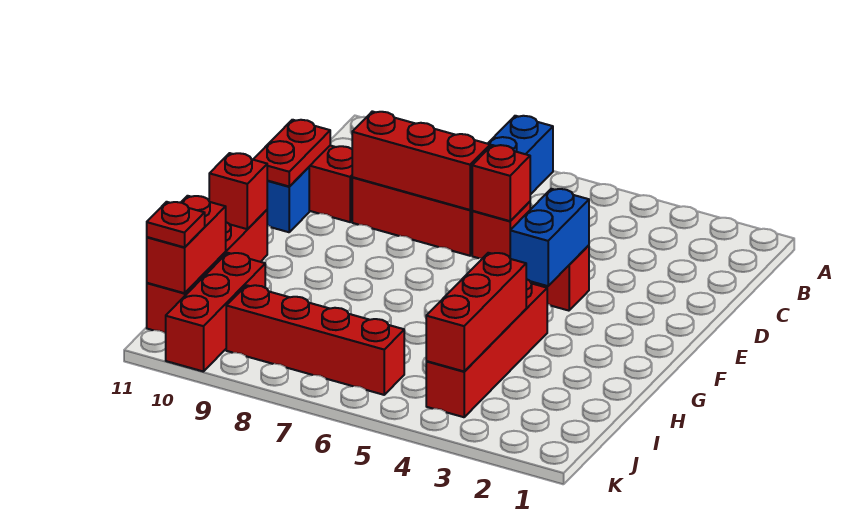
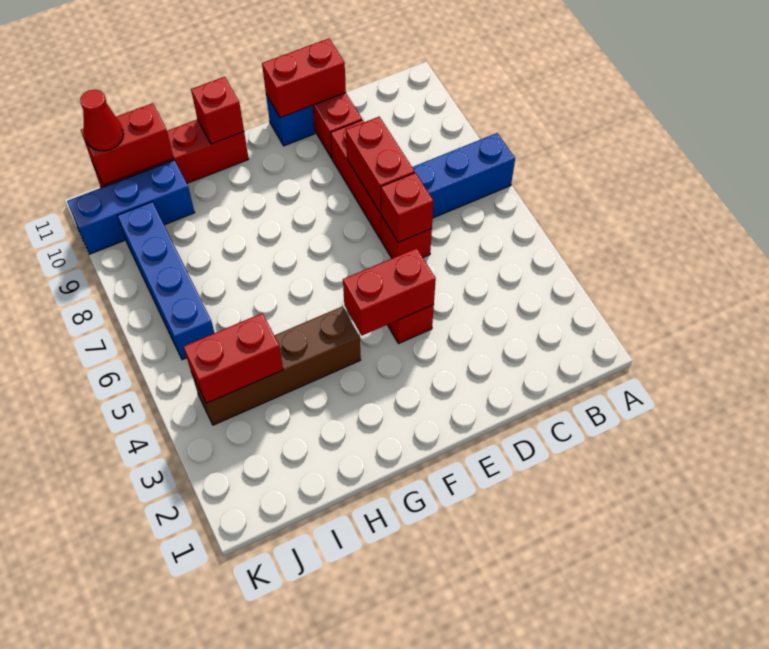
red 1x3 brick [352,111,490,210] -> red 1x2 brick [346,117,415,213]
red 1x2 plate [253,120,330,187] -> red 1x2 brick [262,38,346,118]
blue 1x2 brick [510,189,589,286] -> red 1x2 brick [343,248,436,335]
red 1x4 brick [426,279,547,417] -> brown 1x4 brick [192,306,361,425]
red 1x3 brick [426,253,526,371] -> red 1x2 brick [183,313,283,403]
red 1x3 brick [166,253,265,372] -> blue 1x3 brick [67,160,195,254]
red 1x4 brick [226,285,404,395] -> blue 1x4 brick [118,202,214,360]
red 1x1 plate [147,202,205,247] -> red 1x1 cone [80,90,124,151]

